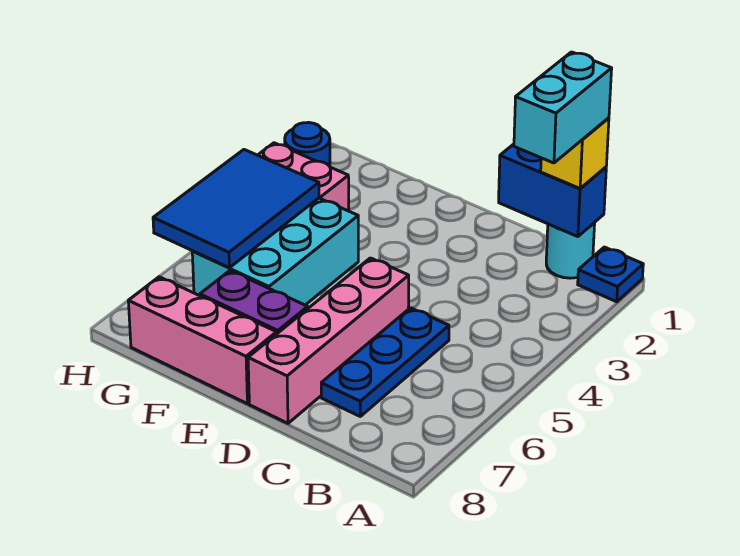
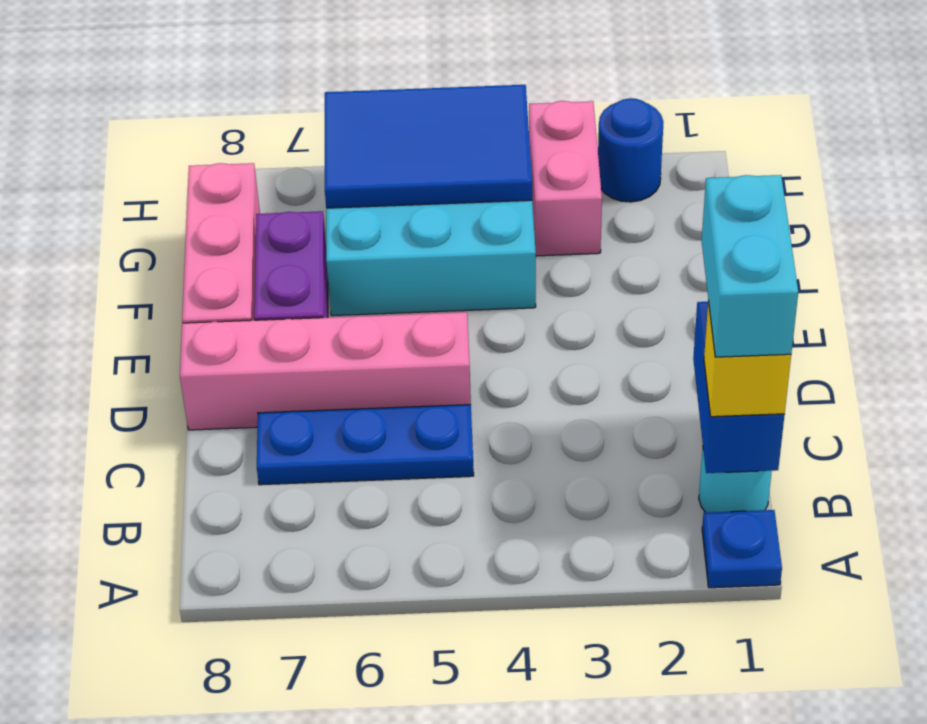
cyan 1x2 brick [514,52,612,163] -> cyan 1x2 brick turned to [702,175,798,357]

